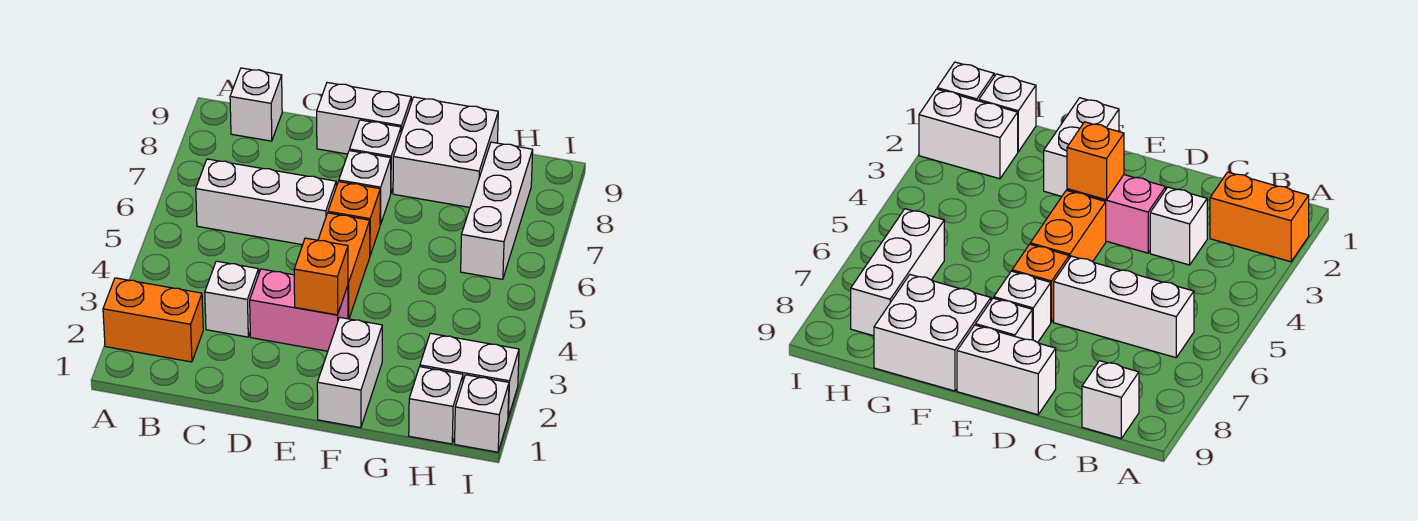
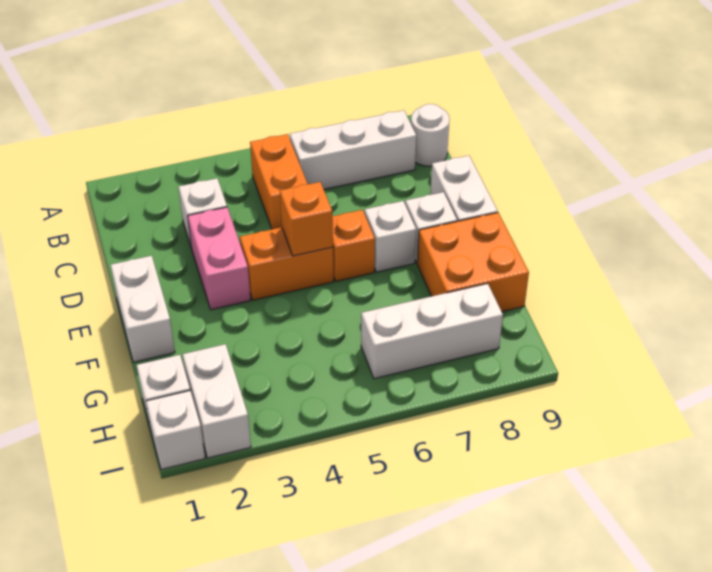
orange 1x2 brick [103,278,203,362] -> orange 1x2 brick moved to [250,134,308,229]
white 1x3 brick [196,159,336,245] -> white 1x3 brick turned to [290,110,416,189]
white 1x1 brick [230,68,282,141] -> white 1x1 round brick [411,104,450,166]
orange 1x1 brick [294,238,348,315] -> orange 1x1 brick moved to [280,182,333,256]
white 1x2 brick [317,317,382,428] -> white 1x2 brick turned to [111,256,175,362]
white 2x2 brick [393,97,498,207] -> orange 2x2 brick [417,213,529,312]

